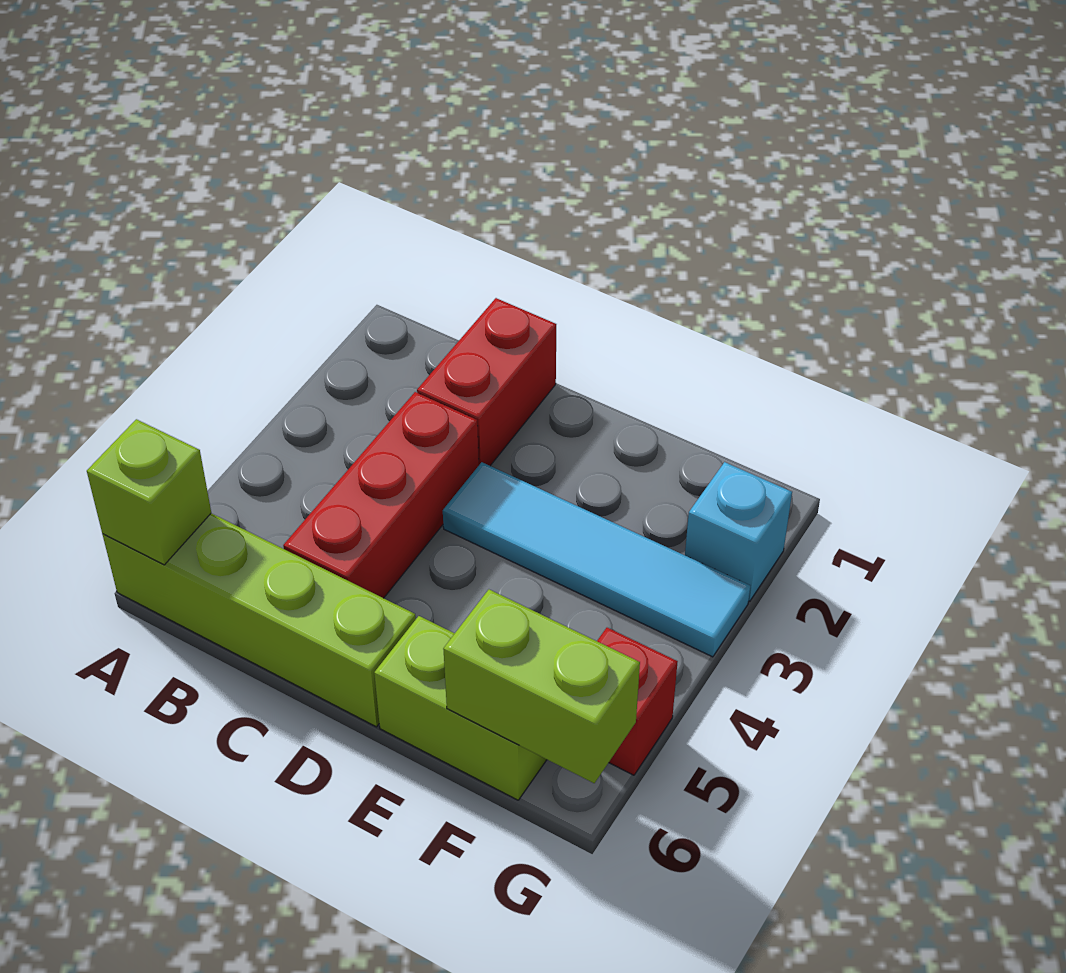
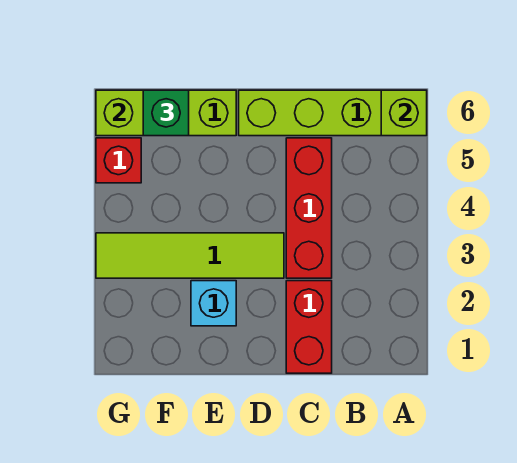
cyan 1x4 tile [443,462,750,657] -> lime 1x4 tile [96,233,284,278]
none -> green 1x1 brick [143,90,189,136]
cyan 1x1 brick [685,462,792,601] -> cyan 1x1 brick moved to [191,281,236,326]

